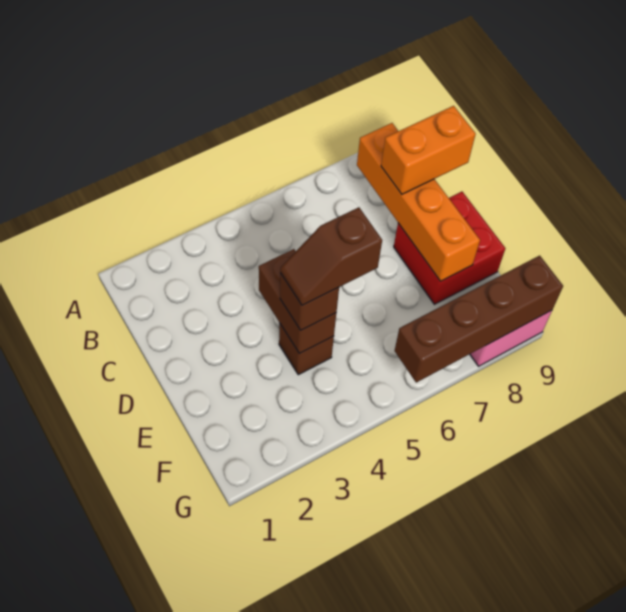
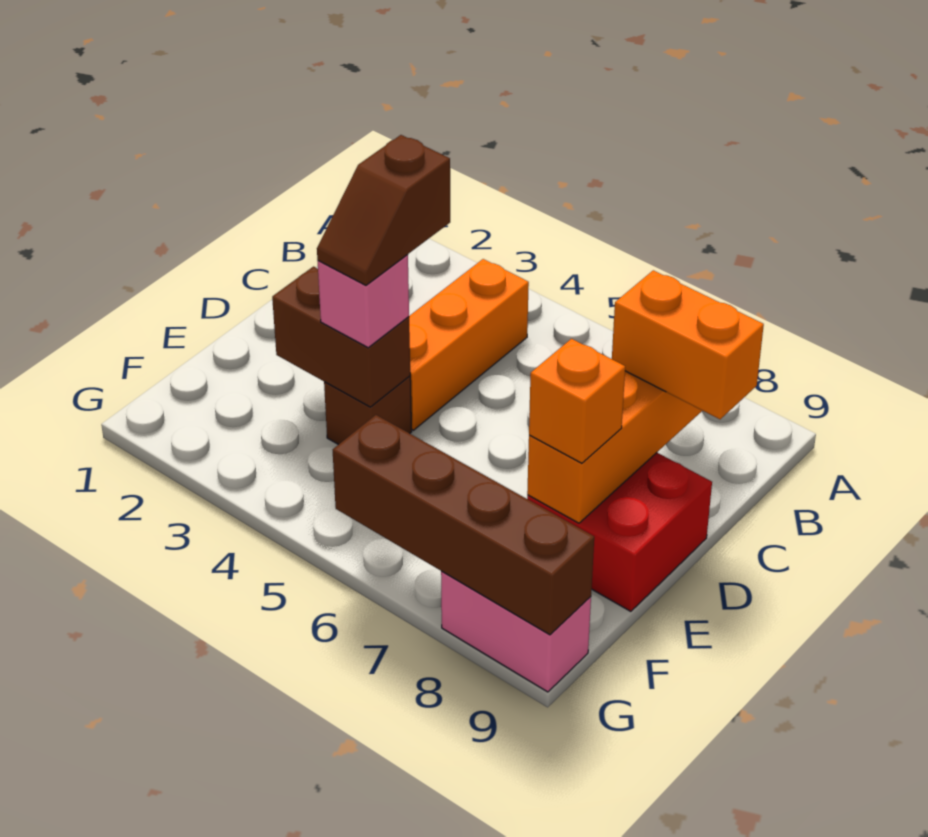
none -> orange 1x3 brick [409,259,529,430]
brown 1x2 brick [259,249,336,354] -> brown 1x2 brick turned to [272,267,410,407]
brown 1x1 brick [280,273,339,330] -> pink 1x1 brick [318,255,409,348]
brown 1x2 slope [280,207,382,305] -> brown 1x2 slope turned to [317,135,450,285]
none -> orange 1x1 brick [529,339,625,463]

